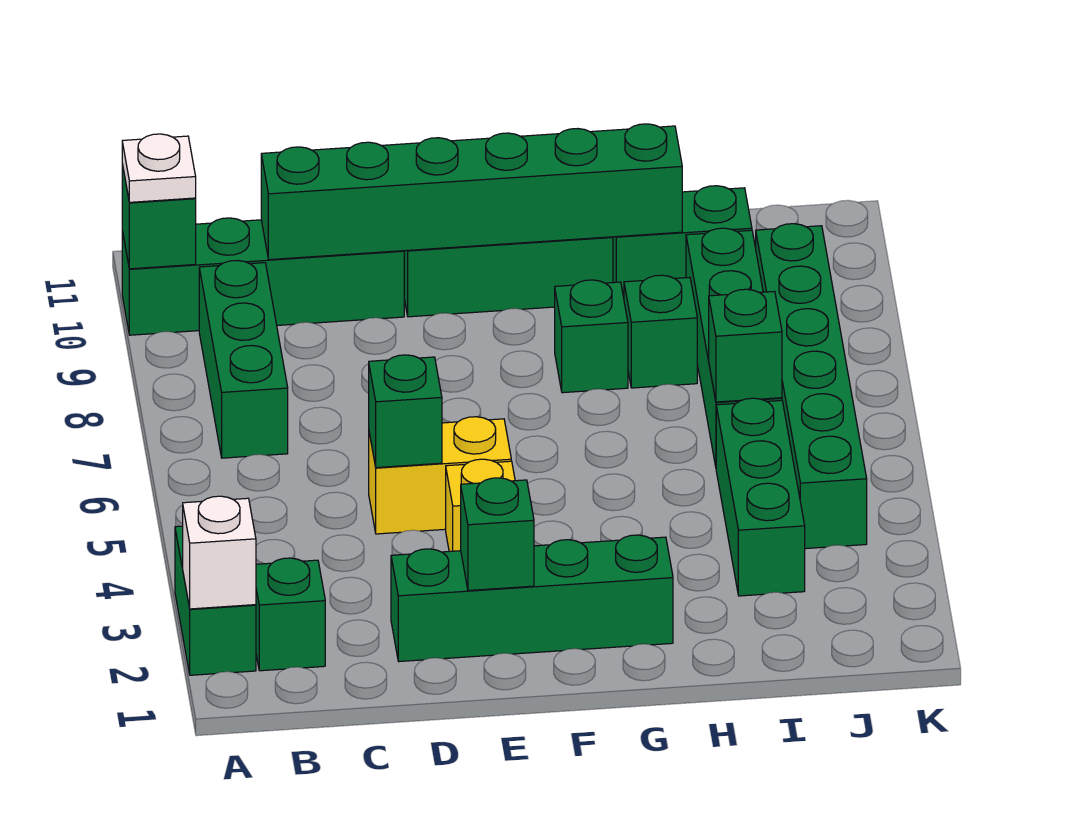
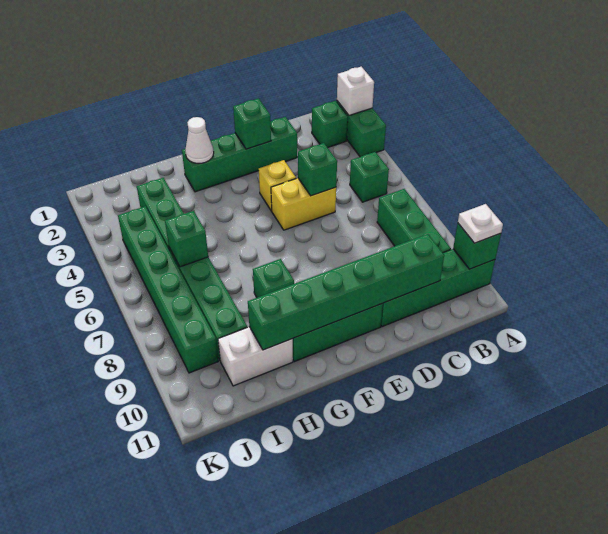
none -> white 1x1 cone [185,117,214,163]
green 1x1 brick [624,275,697,388] -> green 1x1 brick moved to [350,152,389,202]
green 1x2 brick [613,186,752,298] -> white 1x2 brick [218,327,293,386]

